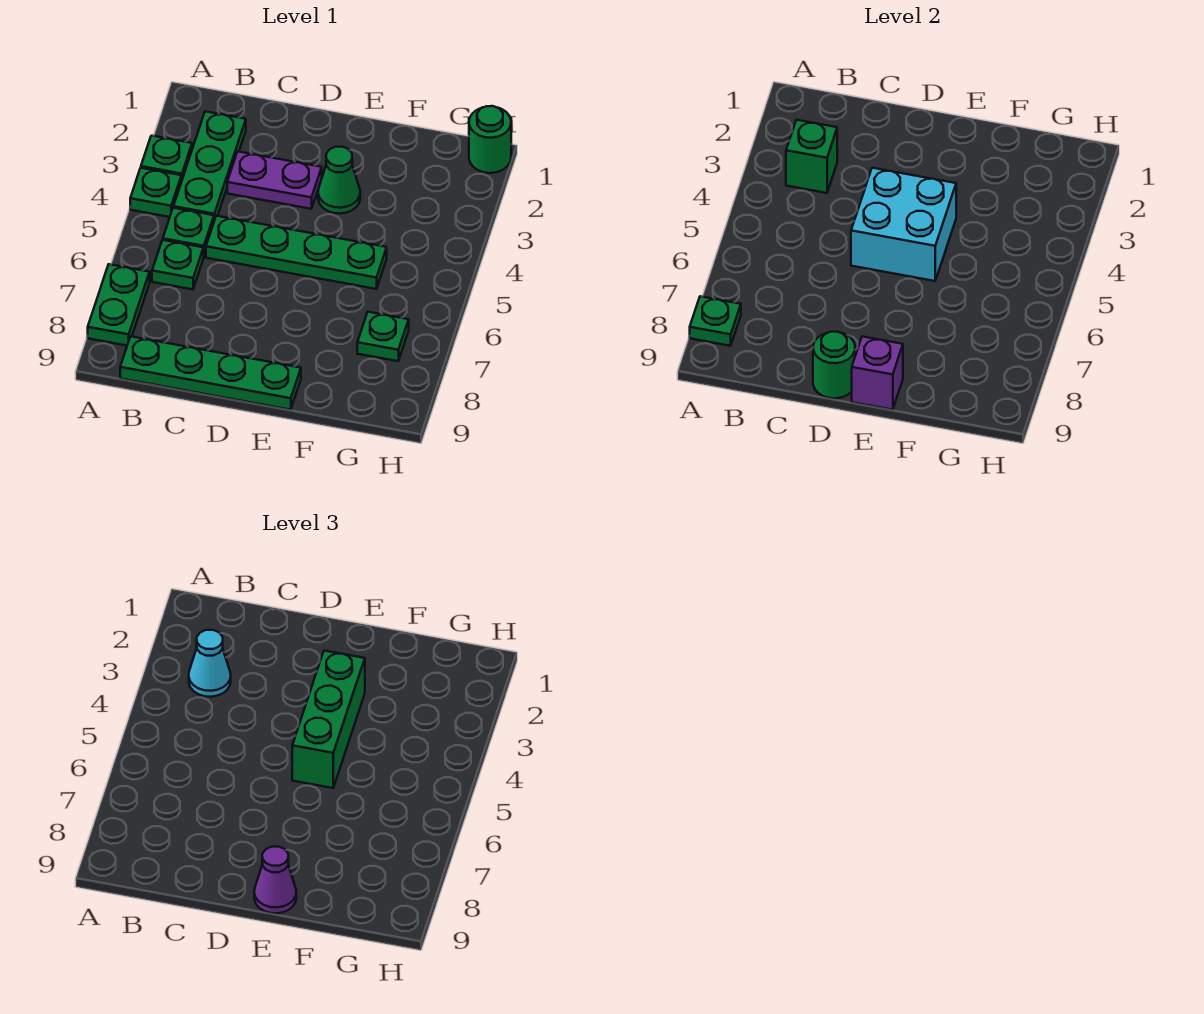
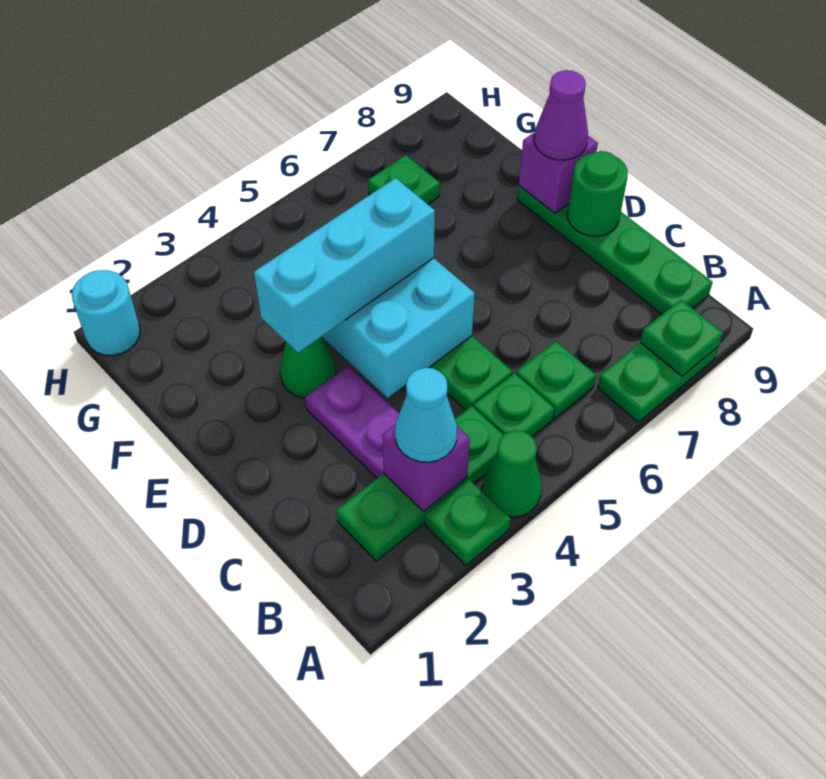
green 1x1 plate [130,168,182,217] -> green 1x1 cone [483,430,542,517]
green 1x1 brick [786,120,837,193] -> purple 1x1 brick [382,424,470,512]
green 1x3 brick [292,651,365,788] -> cyan 1x3 brick [254,178,435,353]
green 1x1 round brick [469,106,511,173] -> cyan 1x1 round brick [72,270,140,355]

